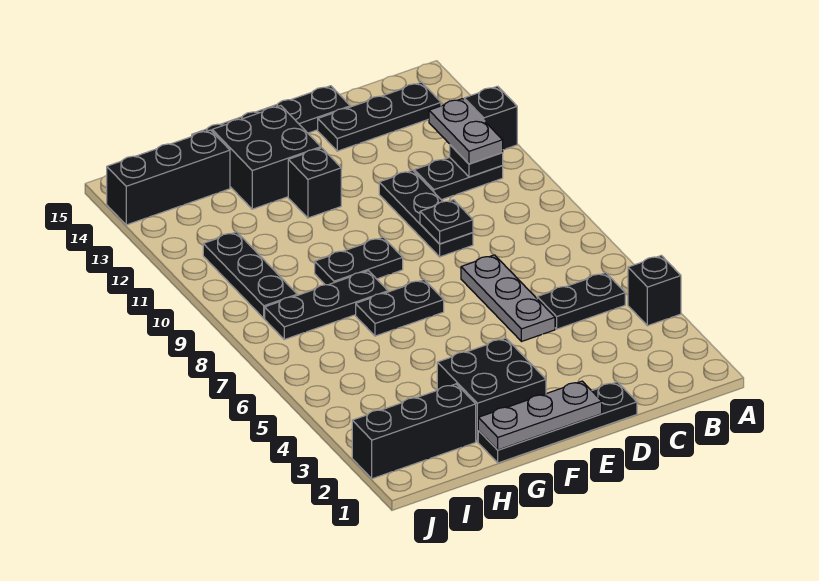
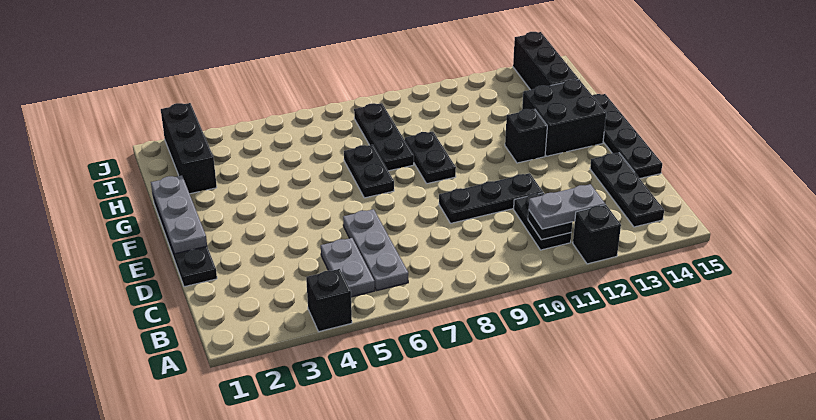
black 1x2 plate [537,273,625,329] -> grey 1x2 plate [321,238,375,297]
grey 1x3 plate [461,255,555,342] -> grey 1x3 plate turned to [343,209,408,291]
black 1x1 plate [420,200,473,244] -> none
black 2x2 brick [437,338,546,442] -> none
black 1x3 plate [203,232,297,318] -> none

